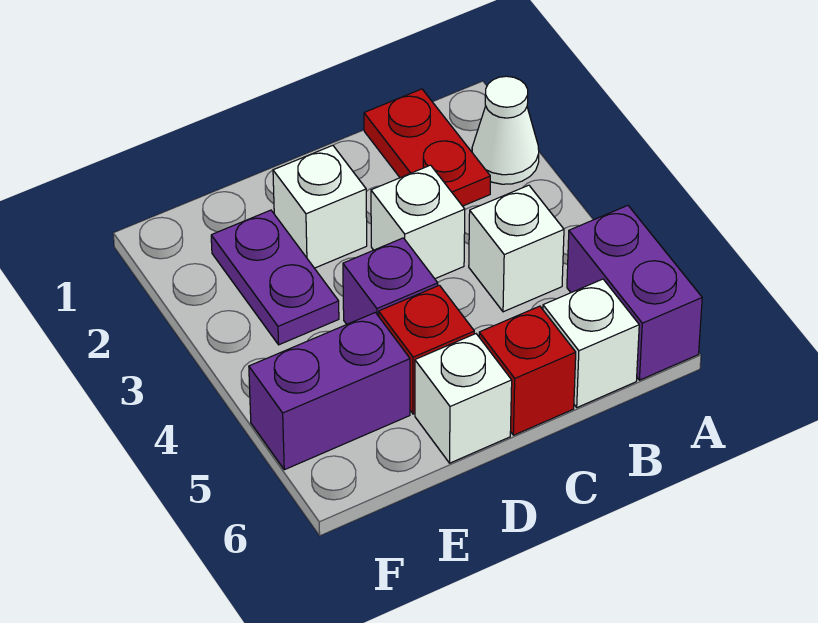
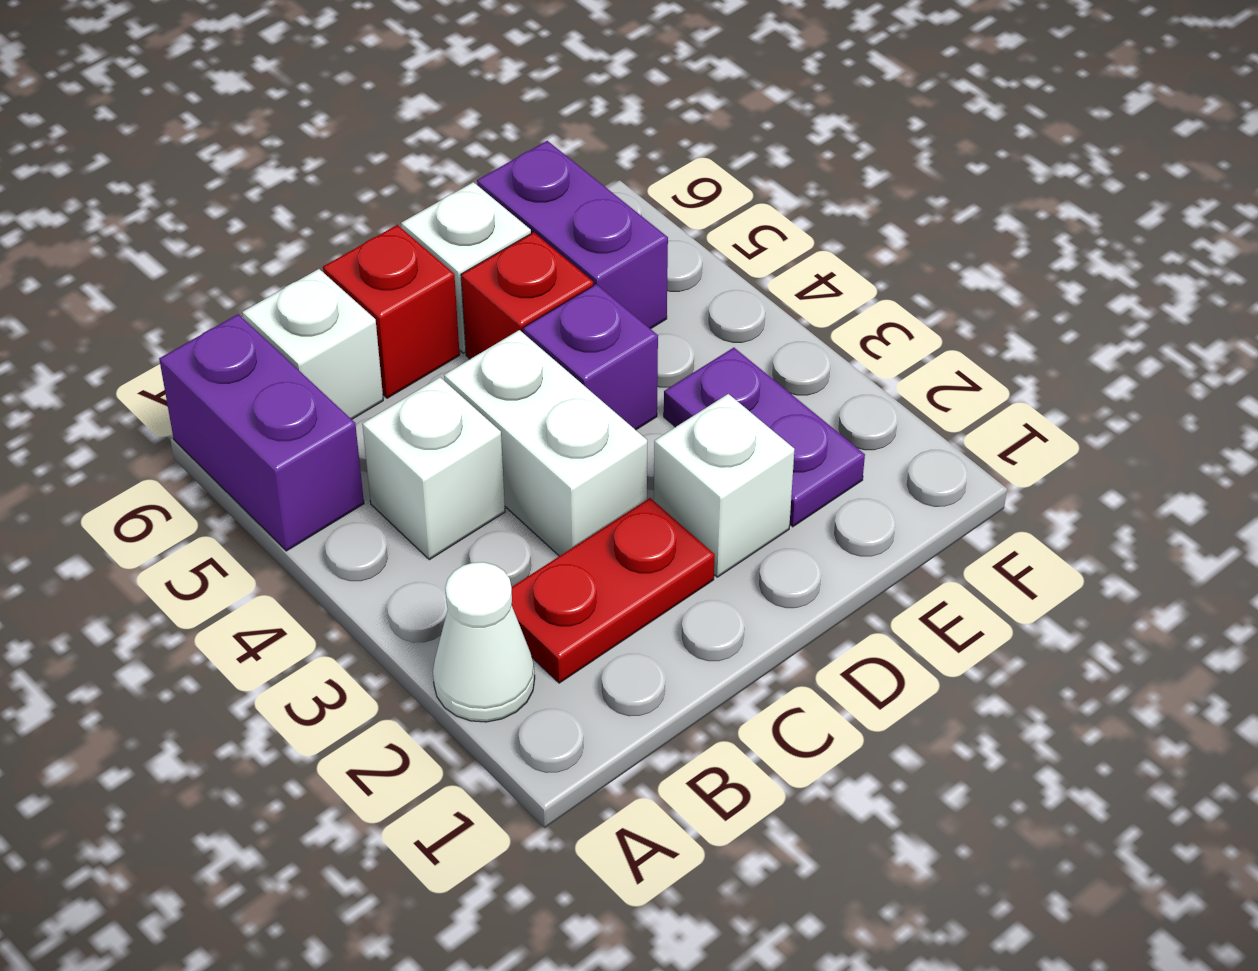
red 1x2 plate [364,89,490,206] -> red 1x2 plate turned to [511,498,715,683]
white 1x1 brick [371,165,465,279] -> white 1x2 brick [444,330,647,556]
purple 1x2 brick [249,312,410,470] -> purple 1x2 brick turned to [477,141,668,329]

